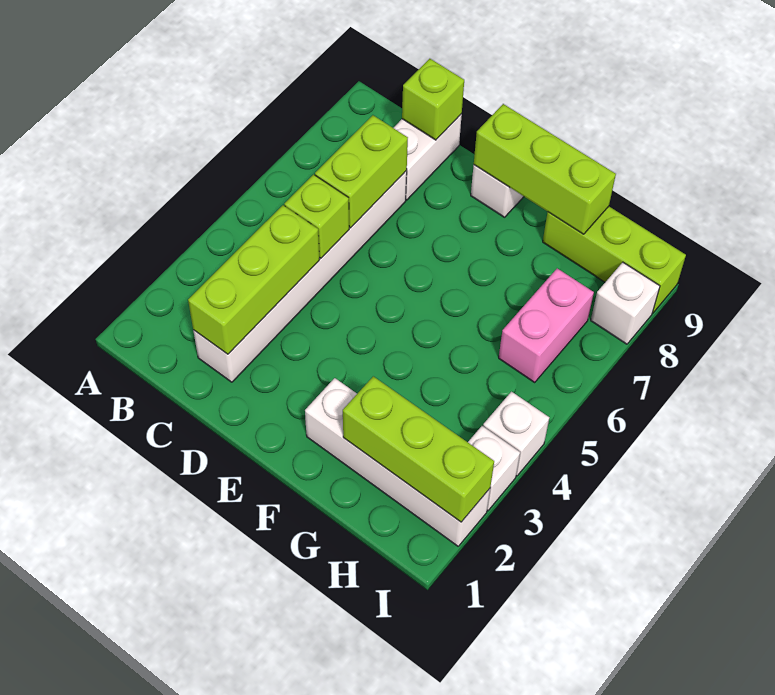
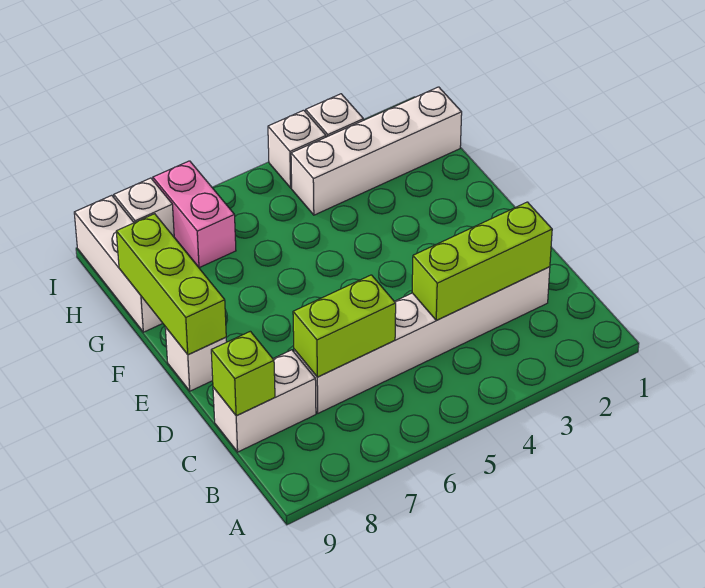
lime 1x1 brick [284,174,349,258] -> none
white 1x4 brick [305,378,490,546] -> white 1x4 brick turned to [291,87,462,215]
lime 1x3 brick [343,376,494,522] -> none
lime 1x3 brick [543,206,686,313] -> white 1x3 brick [74,195,163,332]
pink 1x2 brick [499,268,594,382] -> pink 1x2 brick turned to [153,161,236,268]

